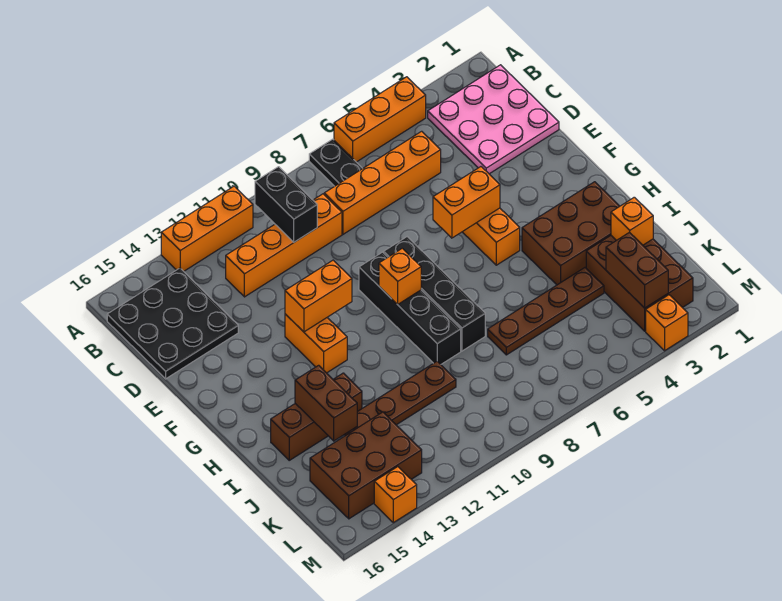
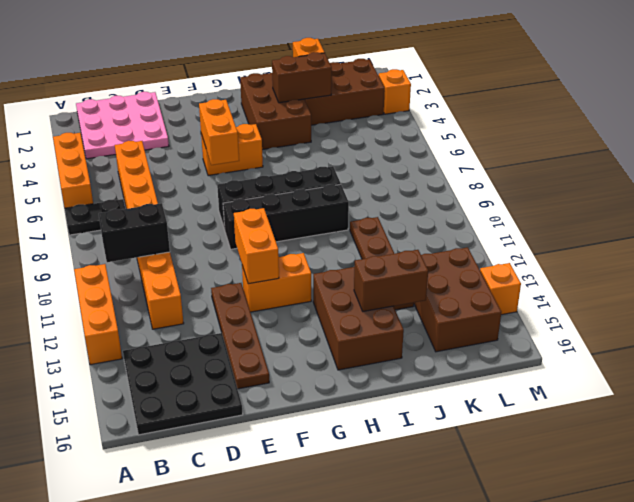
orange 1x1 brick [379,248,421,304] -> none
brown 1x3 brick [271,373,362,460] -> brown 2x3 brick [313,267,404,370]
brown 1x4 plate [488,268,604,355] -> brown 1x4 plate moved to [211,283,269,389]
brown 1x2 brick [606,232,668,308] -> brown 1x2 brick moved to [272,52,332,103]

